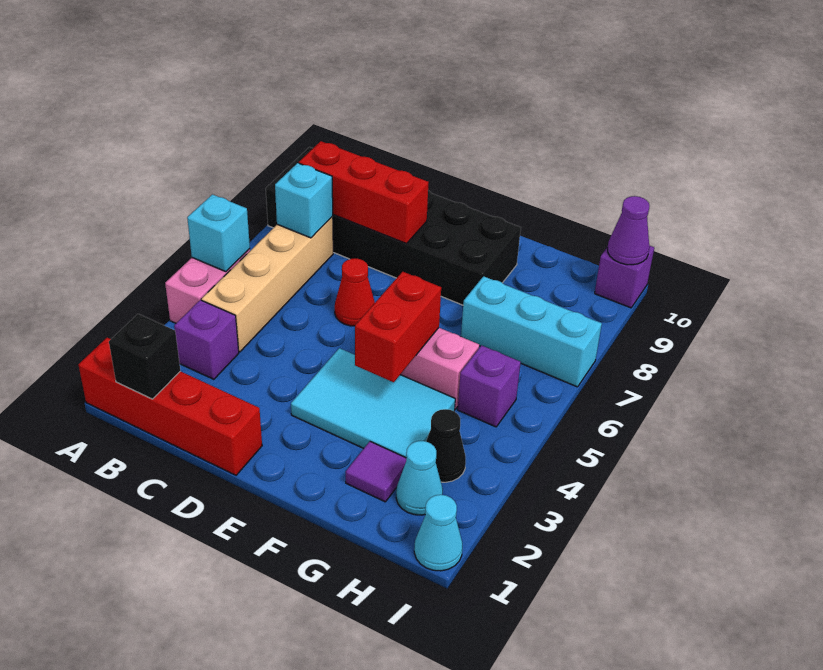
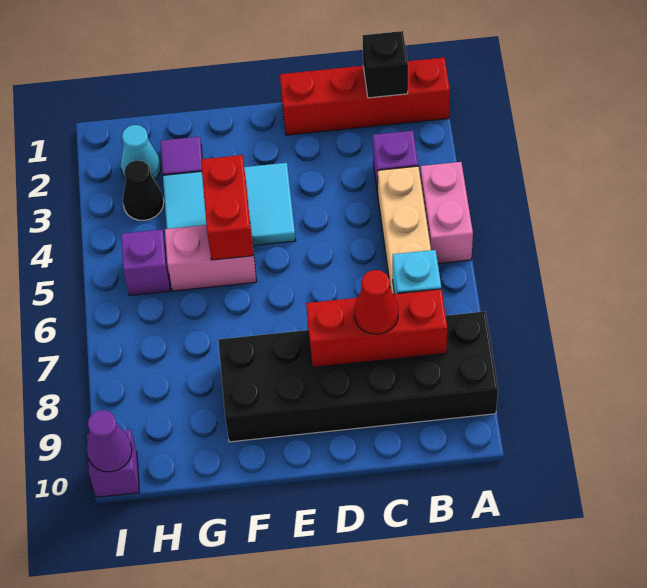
cyan 1x1 brick [187,195,250,272] -> none
red 1x1 cone [335,258,375,326] -> red 1x1 cone moved to [354,270,398,334]
cyan 1x3 brick [461,276,602,387] -> none
cyan 1x1 cone [414,495,462,571] -> none

